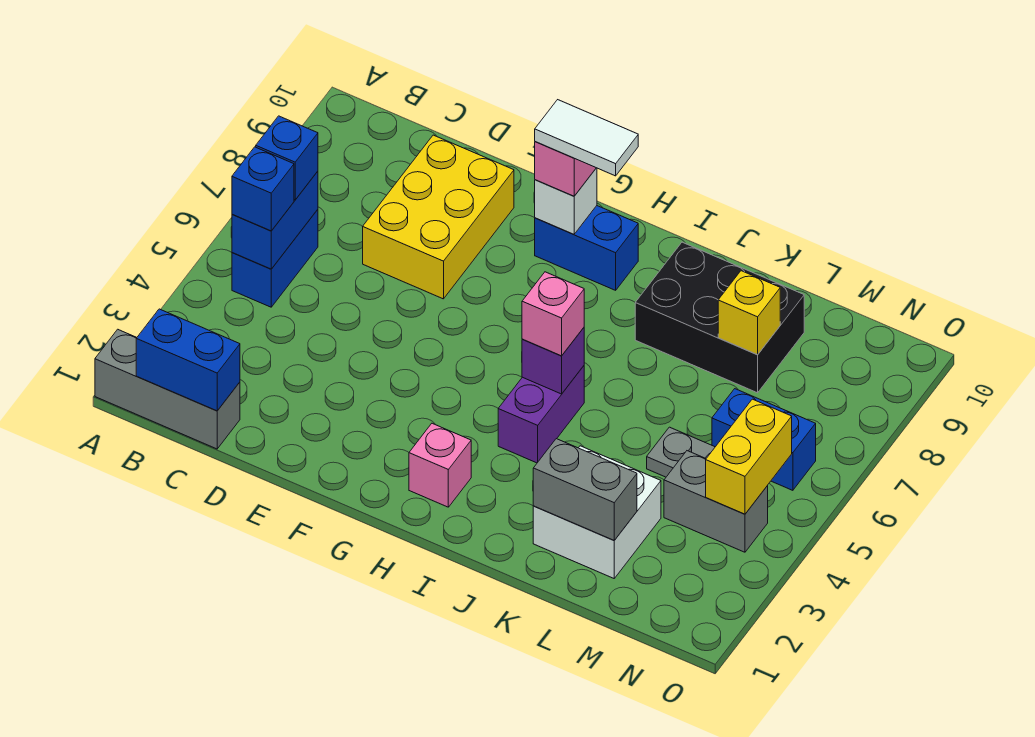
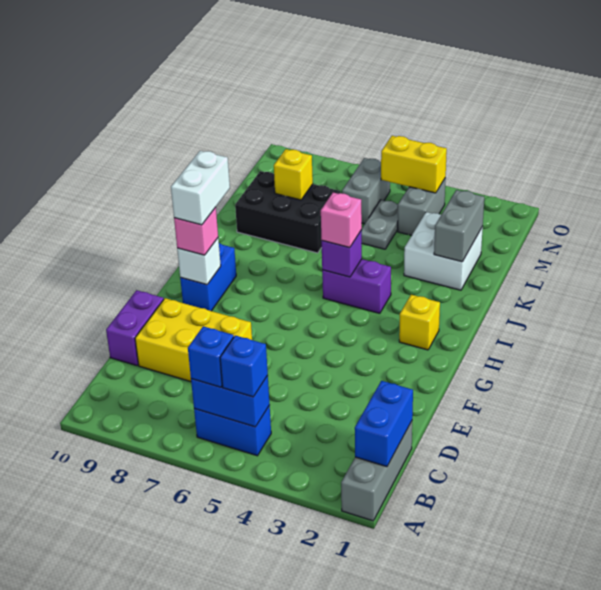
none -> purple 1x2 brick [106,290,164,366]
white 1x2 tile [535,100,638,176] -> white 1x2 brick [171,151,230,225]
pink 1x1 brick [409,423,471,507] -> yellow 1x1 brick [399,295,440,350]
black 2x3 brick [635,242,804,393] -> black 2x3 brick turned to [235,171,340,253]
blue 1x2 brick [712,389,816,490] -> grey 1x2 brick [342,158,390,224]

